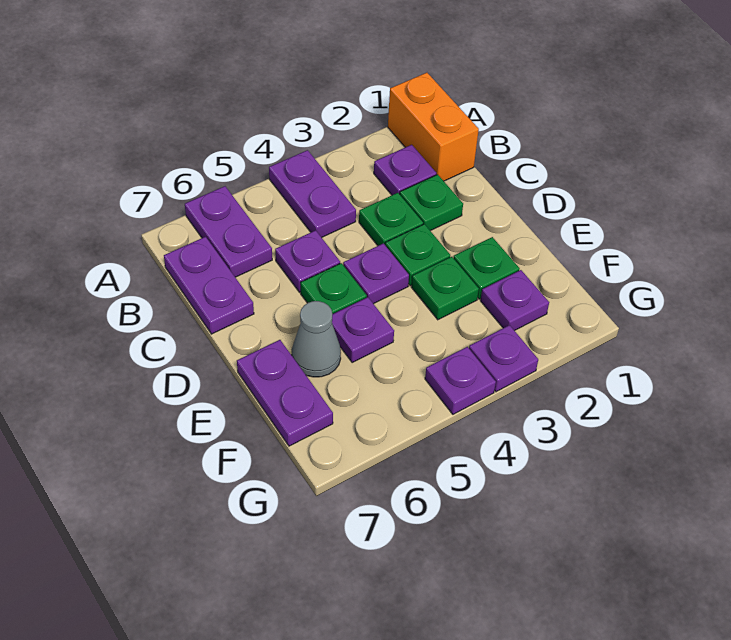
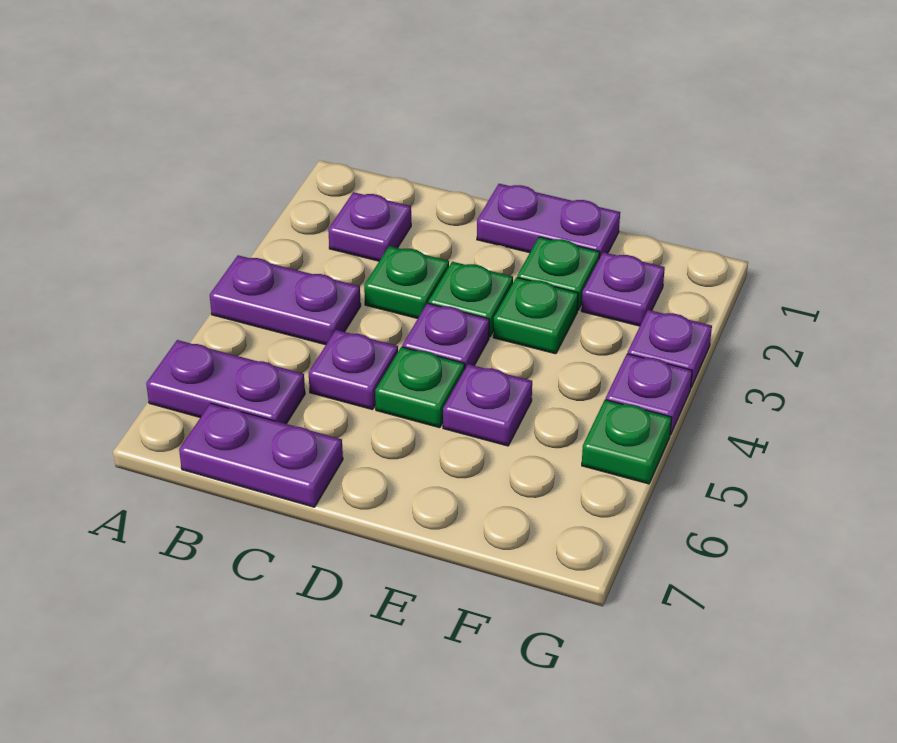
orange 1x2 brick [388,73,479,181] -> none
green 1x1 plate [400,174,463,231] -> green 1x1 plate moved to [582,400,672,484]
grey 1x1 cone [292,301,341,377] -> none
purple 1x2 plate [237,340,333,446] -> purple 1x2 plate moved to [477,184,620,258]

